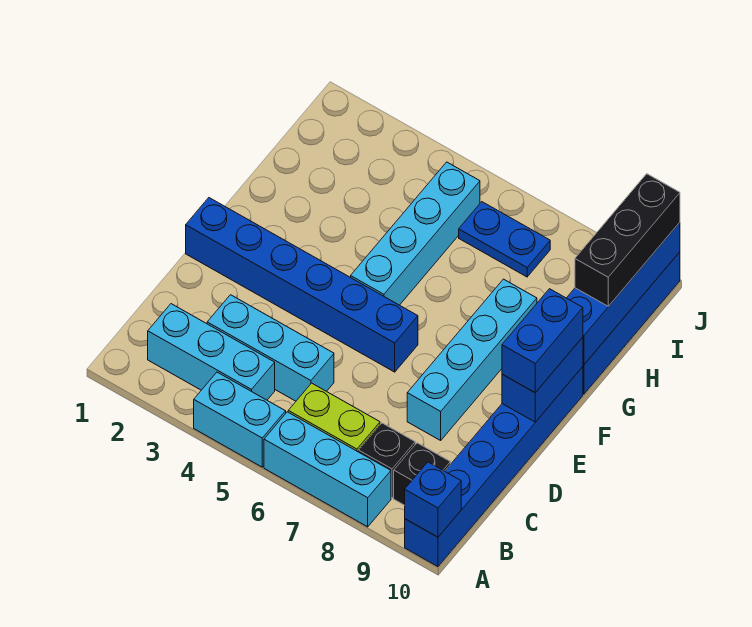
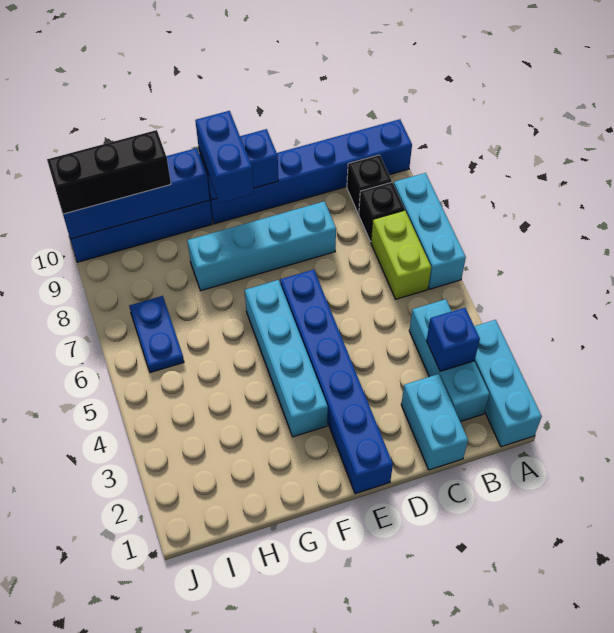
cyan 1x2 brick [194,372,286,467] -> cyan 1x2 brick moved to [401,374,468,470]
blue 1x1 brick [405,462,461,537] -> blue 1x1 brick moved to [426,308,480,371]
cyan 1x3 brick [207,295,334,401] -> cyan 1x3 brick moved to [474,320,542,447]
blue 1x2 brick [502,289,583,393] -> blue 1x2 brick turned to [195,111,254,203]
cyan 1x4 brick [351,162,480,305] -> cyan 1x4 brick turned to [245,280,328,437]

